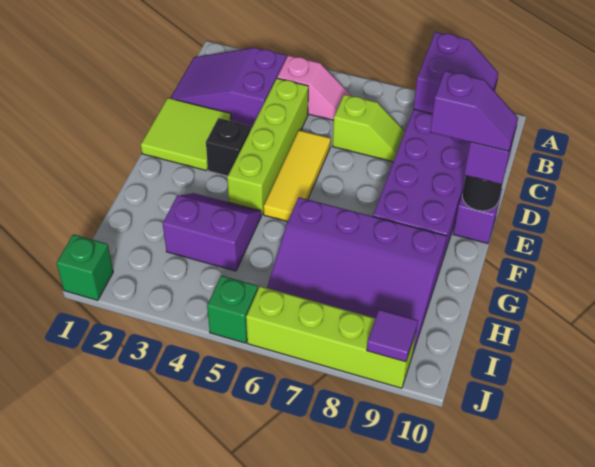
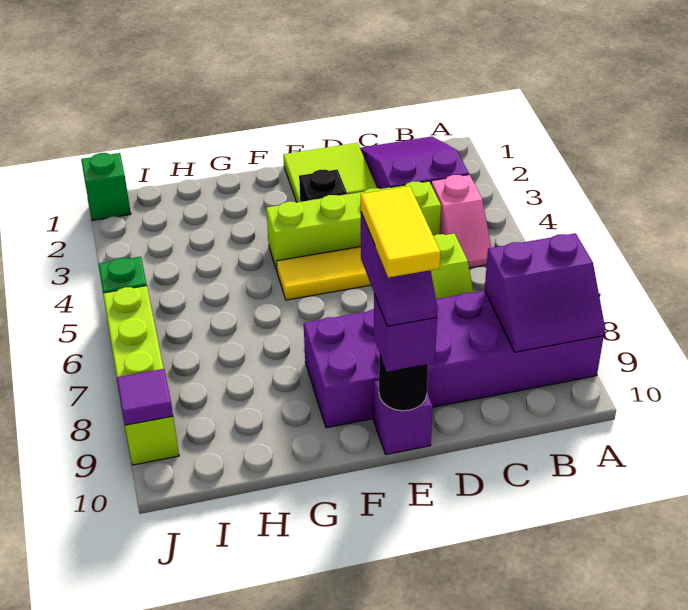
none -> yellow 1x2 tile [361,186,441,278]
purple 2x2 slope [163,193,261,271] -> none
purple 3x4 slope [267,197,447,352] -> none

